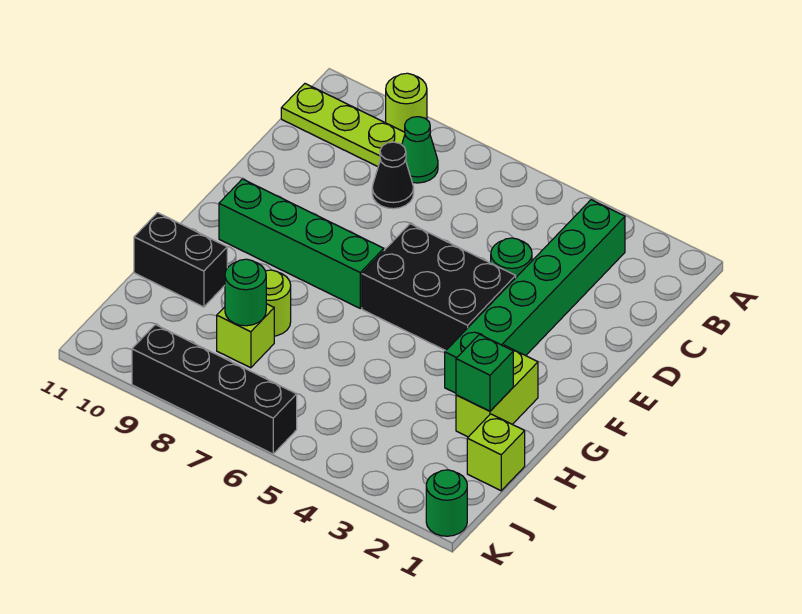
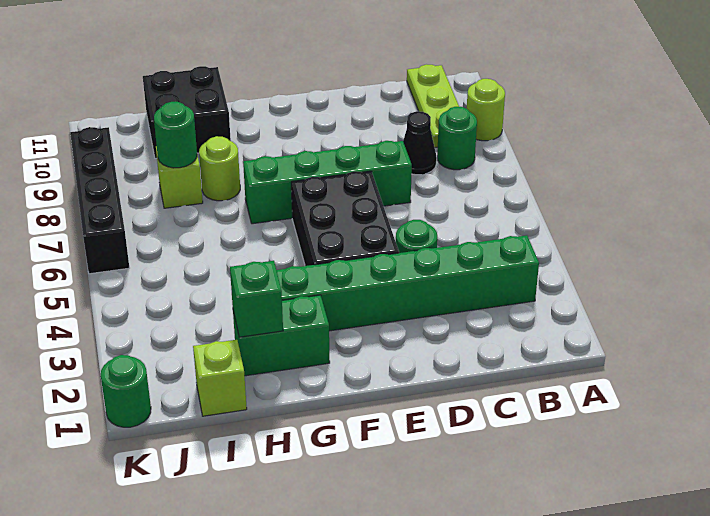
green 1x1 cone [402,117,438,183] -> green 1x1 round brick [437,107,477,170]
green 1x4 brick [219,179,384,308] -> green 1x4 brick turned to [243,141,412,224]
lime 1x2 brick [456,345,538,437] -> green 1x2 brick [233,295,330,376]
black 1x2 brick [134,213,227,307] -> black 2x2 brick [143,66,231,158]

